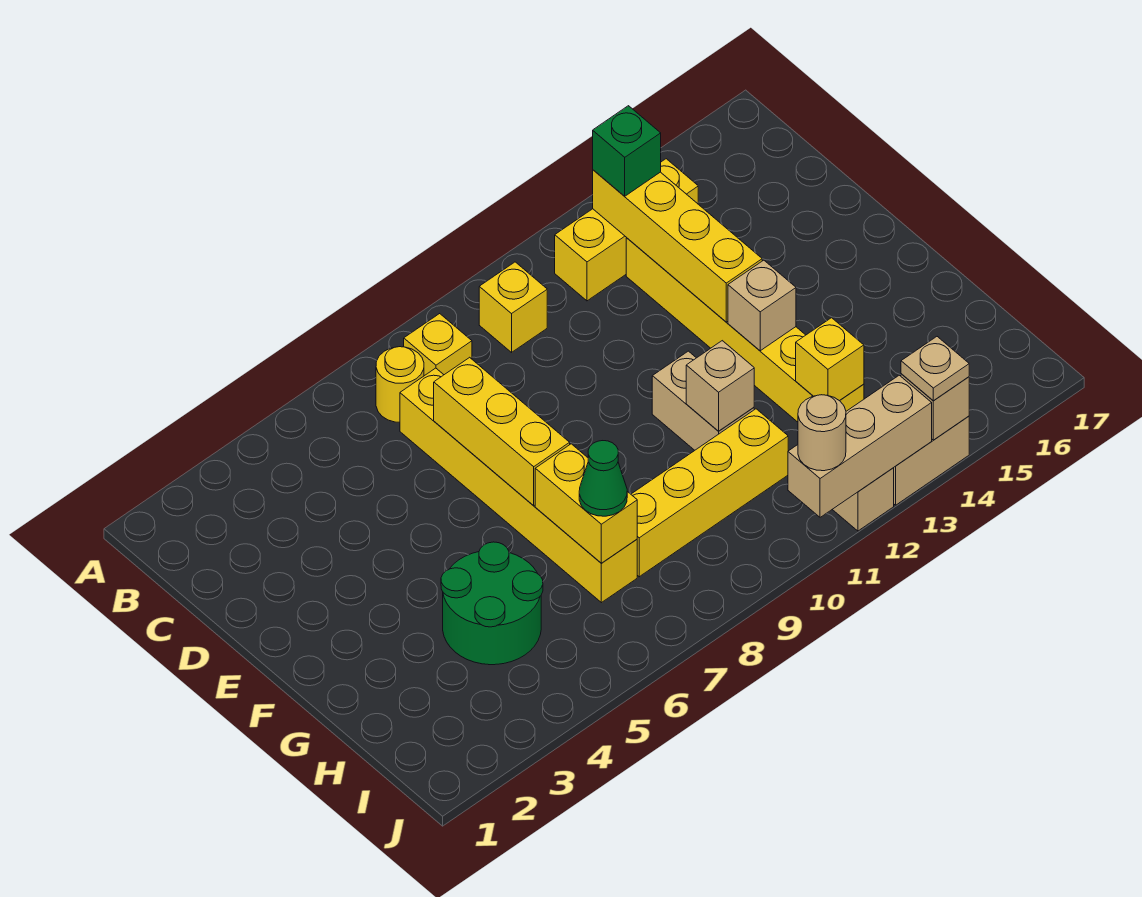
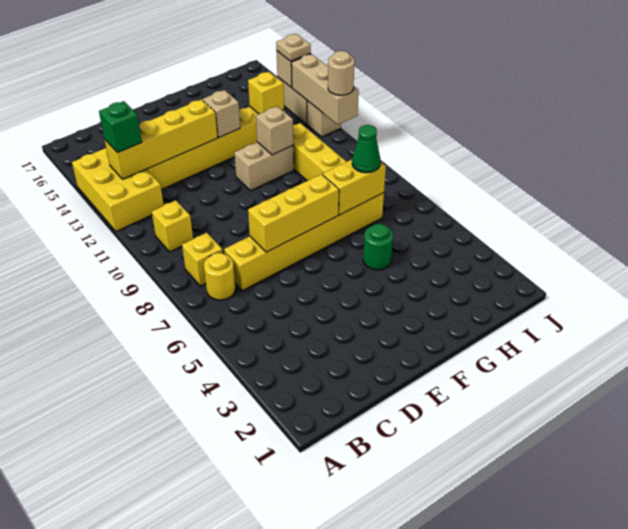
yellow 1x3 brick [555,159,698,301] -> yellow 2x3 brick [72,148,164,231]
green 2x2 round brick [441,542,543,665] -> green 1x1 round brick [363,224,393,270]

